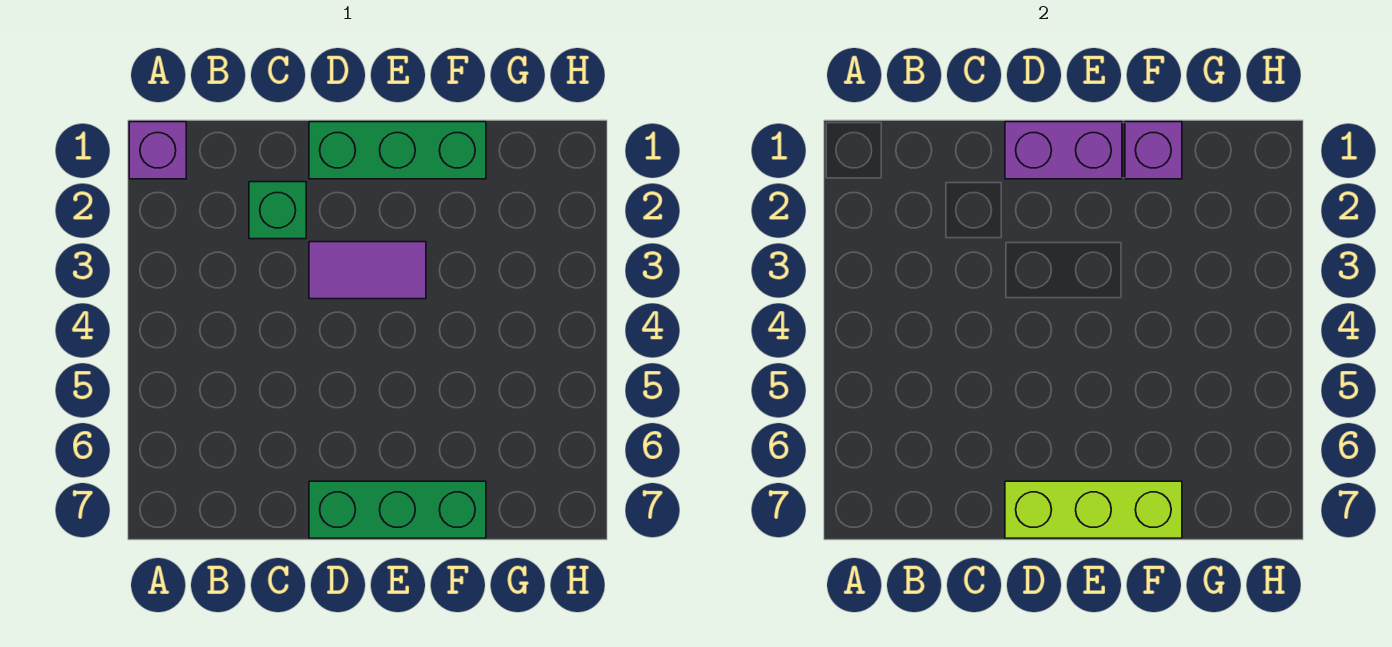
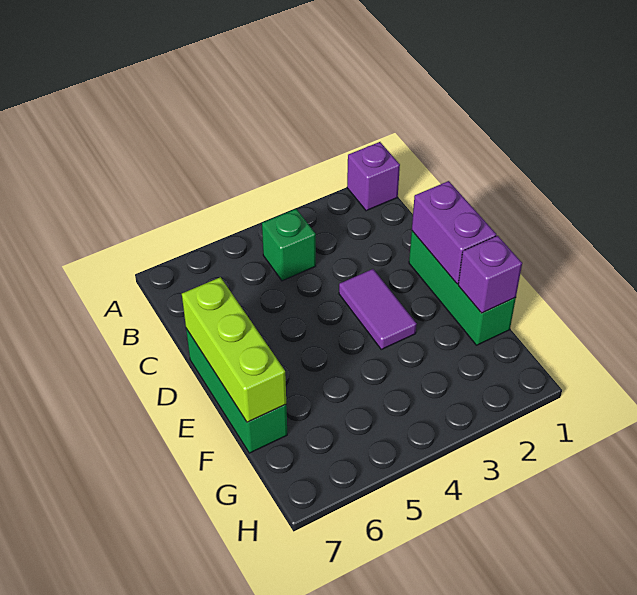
green 1x1 brick [249,182,306,239] -> green 1x1 brick moved to [262,209,316,281]

